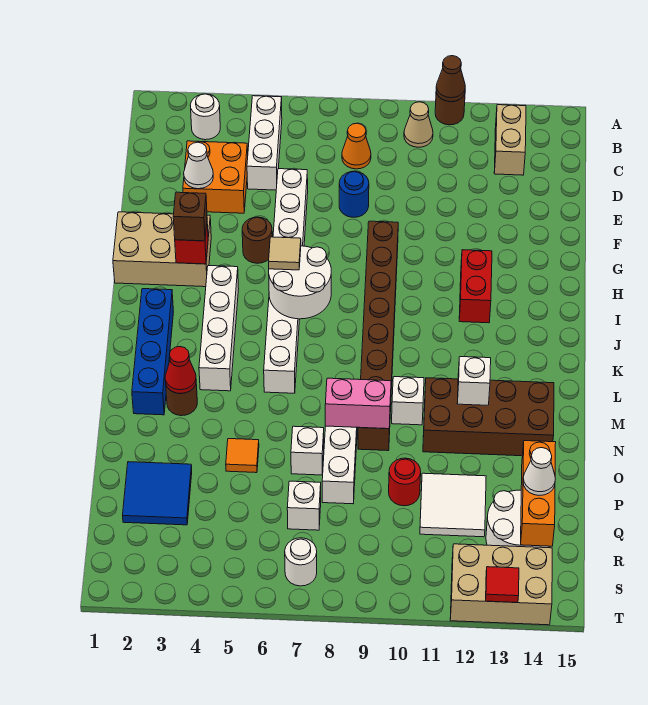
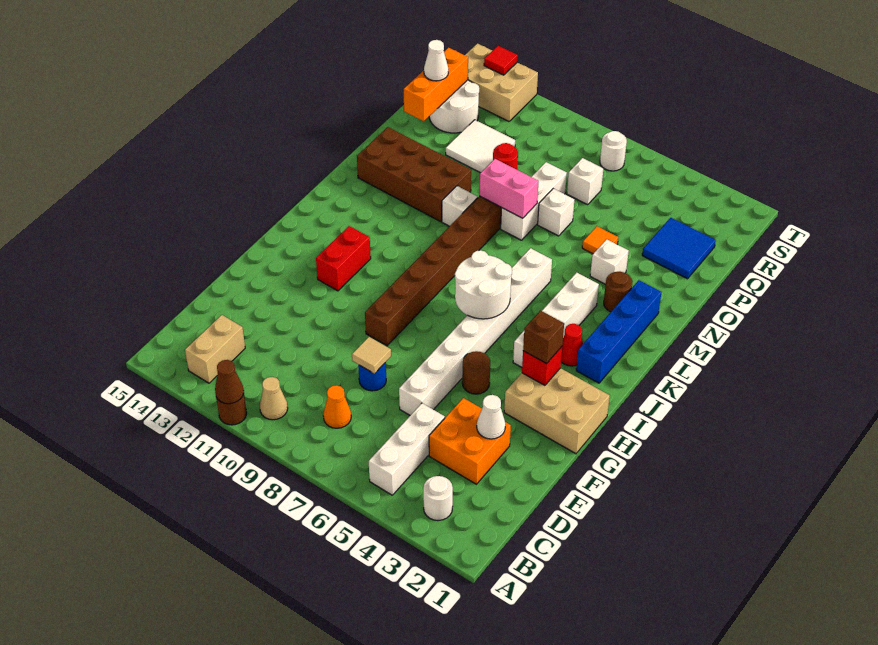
tan 1x1 tile [269,237,301,270] -> tan 1x1 tile moved to [352,337,391,373]
red 1x1 cone [165,347,196,393] -> red 1x1 cone moved to [561,324,583,366]
white 1x1 brick [457,357,491,405] -> white 1x1 brick moved to [590,239,629,284]

